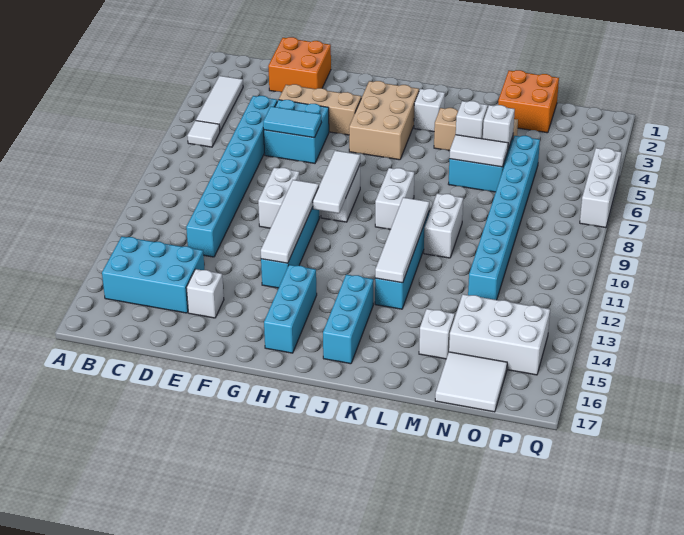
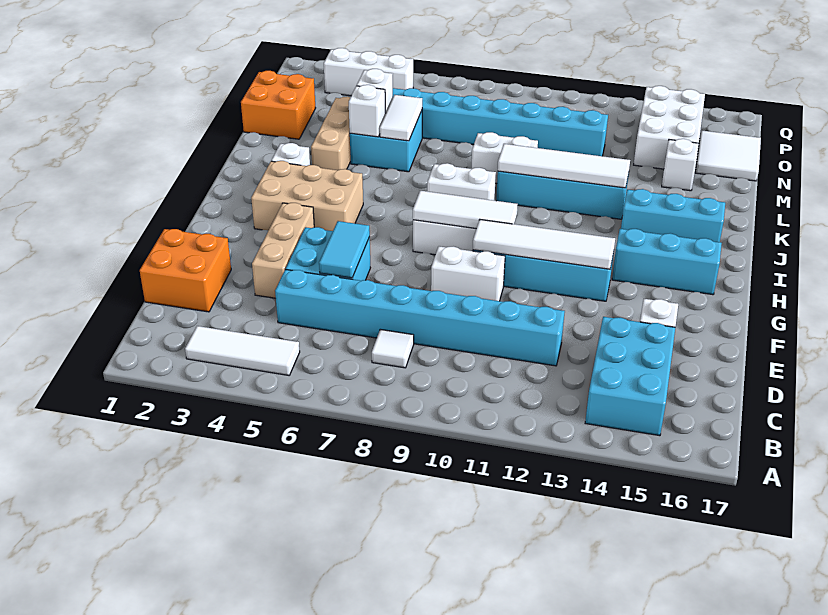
white 1x1 tile [187,120,220,147] -> white 1x1 tile moved to [372,329,414,368]
white 1x3 brick [580,148,622,228] -> white 1x3 brick moved to [324,48,413,96]

